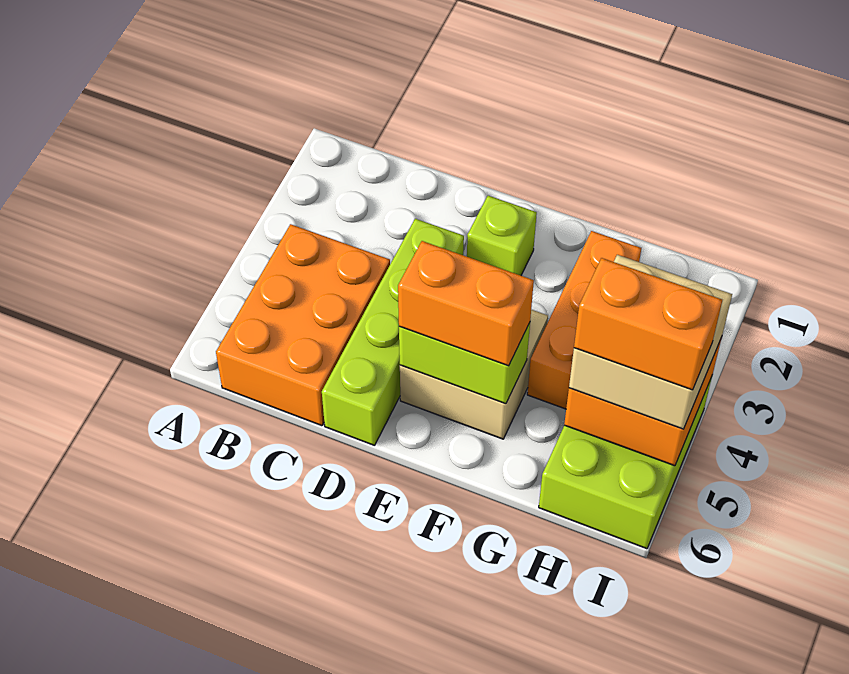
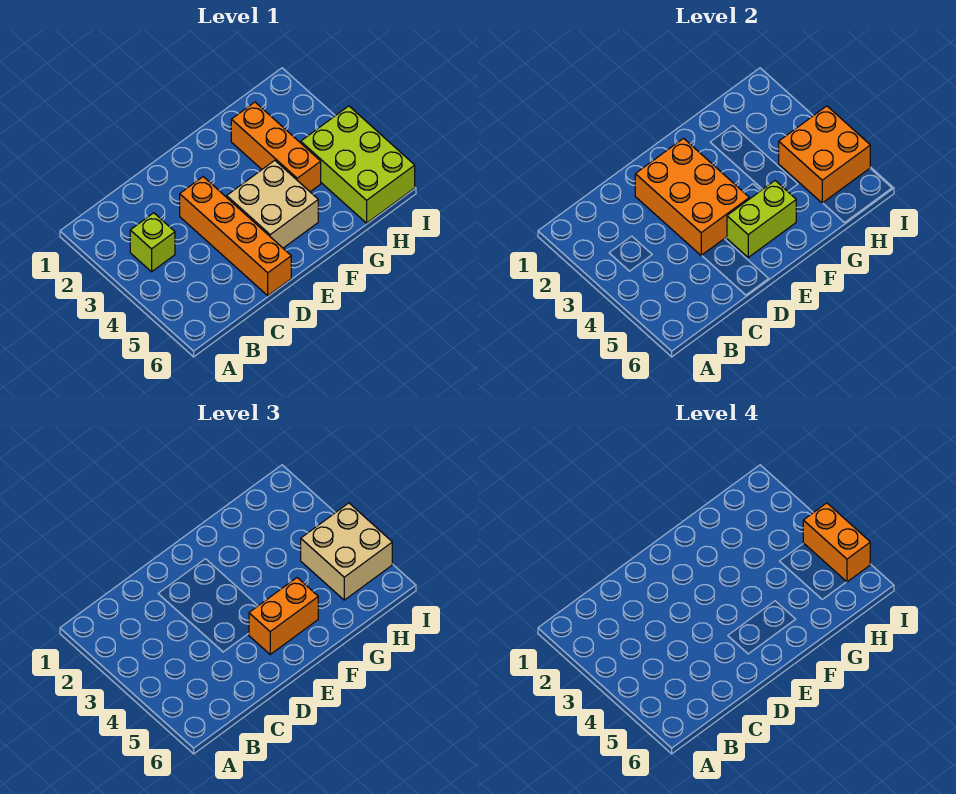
orange 2x3 brick [216,224,390,426] -> orange 2x3 brick moved to [635,138,749,256]
lime 1x4 brick [322,219,464,445] -> orange 1x4 brick [180,177,291,296]
lime 1x1 brick [467,196,537,275] -> lime 1x1 brick moved to [130,213,175,272]
orange 1x2 brick [574,258,722,390] -> orange 1x2 brick turned to [803,503,870,582]

